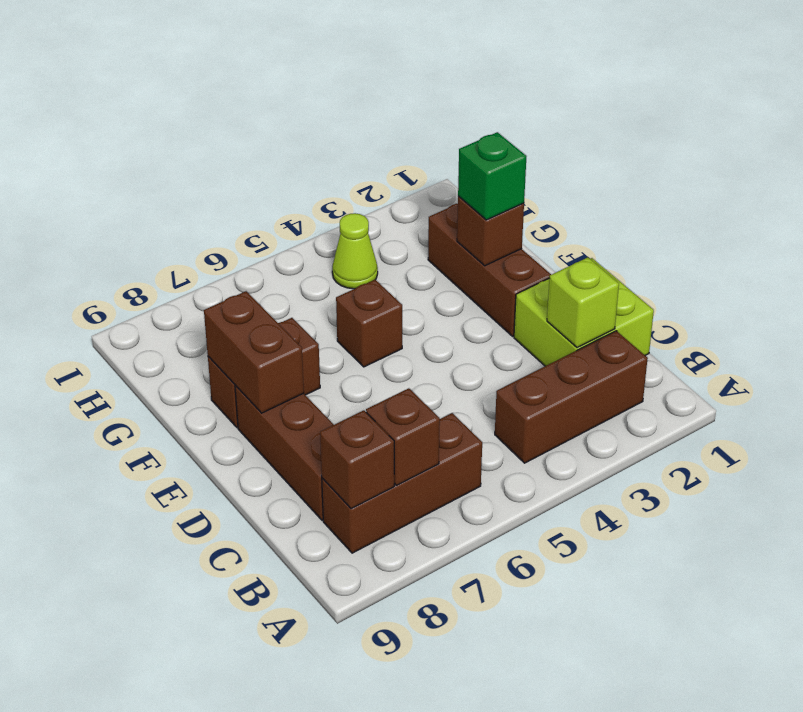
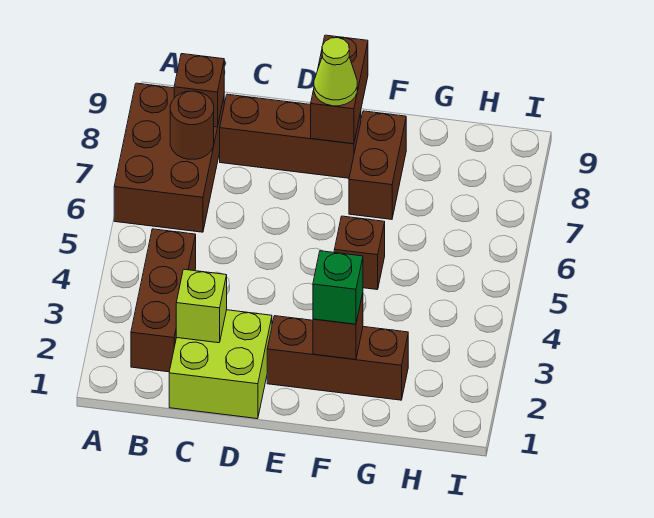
brown 1x3 brick [322,413,482,553] -> brown 2x3 brick [114,83,224,232]
brown 1x1 brick [366,388,440,485] -> brown 1x1 round brick [170,91,214,159]
brown 1x2 brick [204,291,304,413] -> brown 1x2 brick turned to [311,35,368,144]
lime 1x1 cone [332,213,378,289] -> lime 1x1 cone moved to [314,38,357,106]

